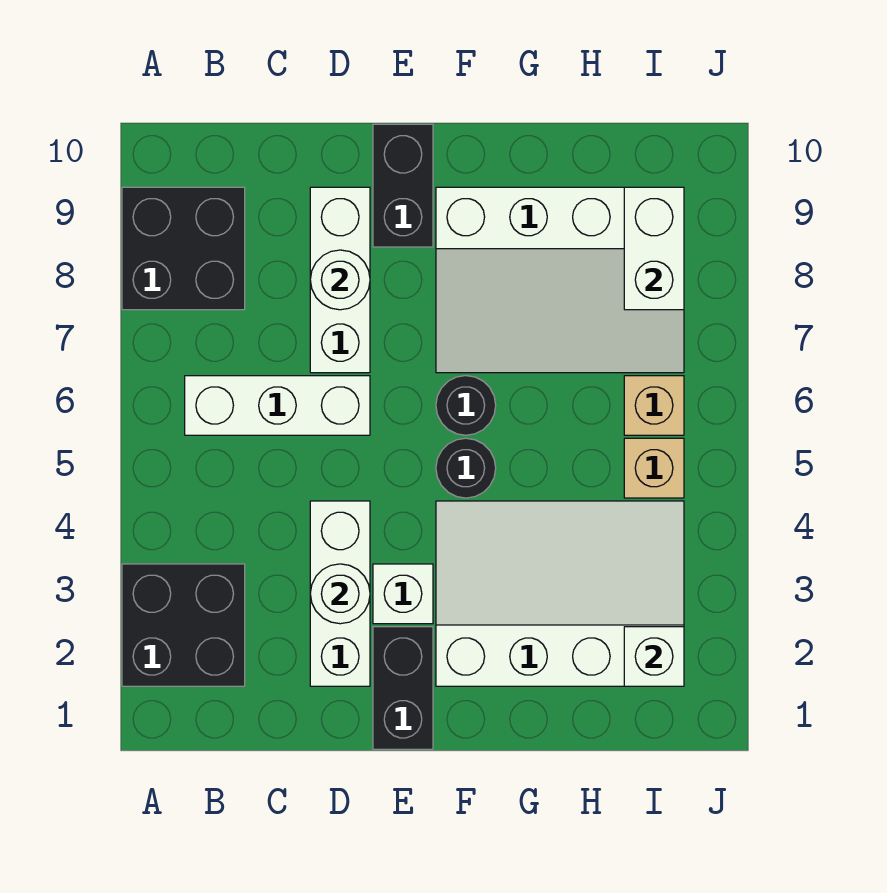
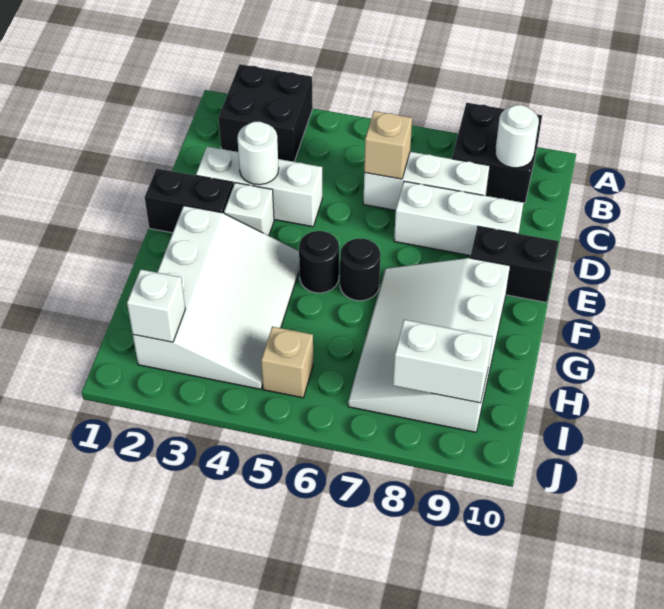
white 1x3 brick [185,376,370,435] -> white 1x3 brick turned to [363,152,490,210]
white 1x1 round brick [310,250,370,310] -> white 1x1 round brick moved to [495,105,539,168]
tan 1x1 brick [624,376,684,435] -> tan 1x1 brick moved to [364,111,412,179]

